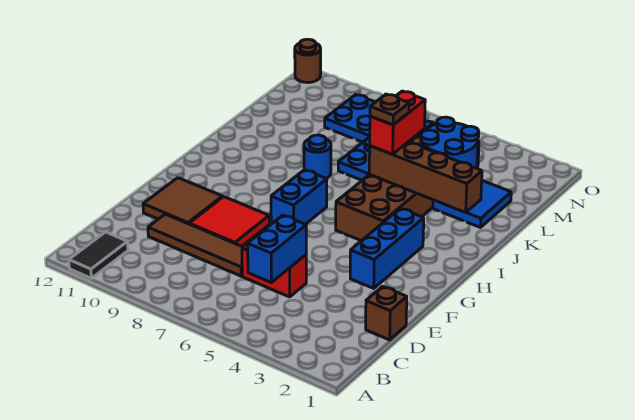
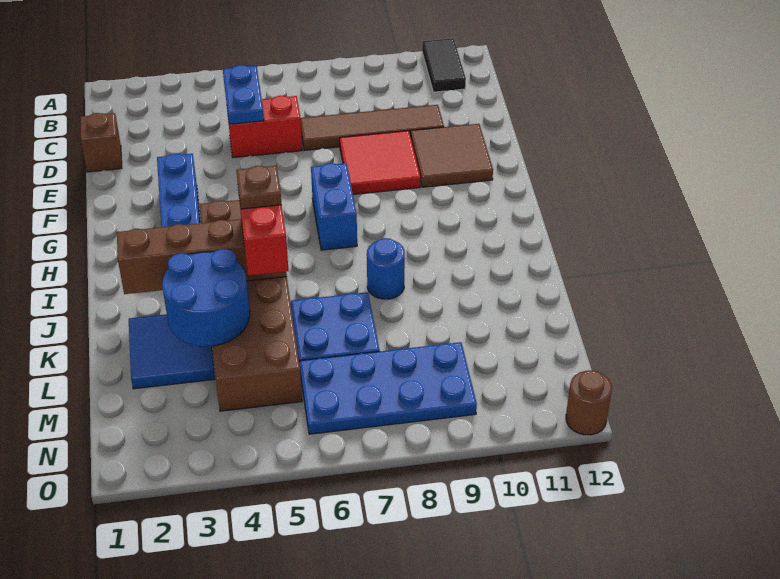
blue 1x2 brick [248,215,306,283] -> blue 1x2 plate [223,65,264,124]

